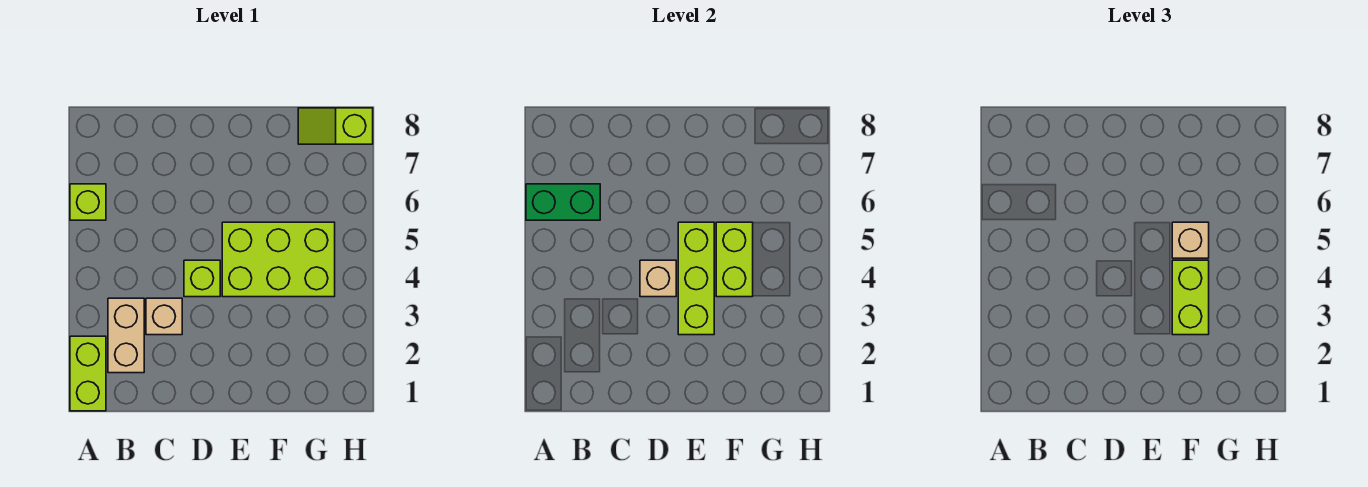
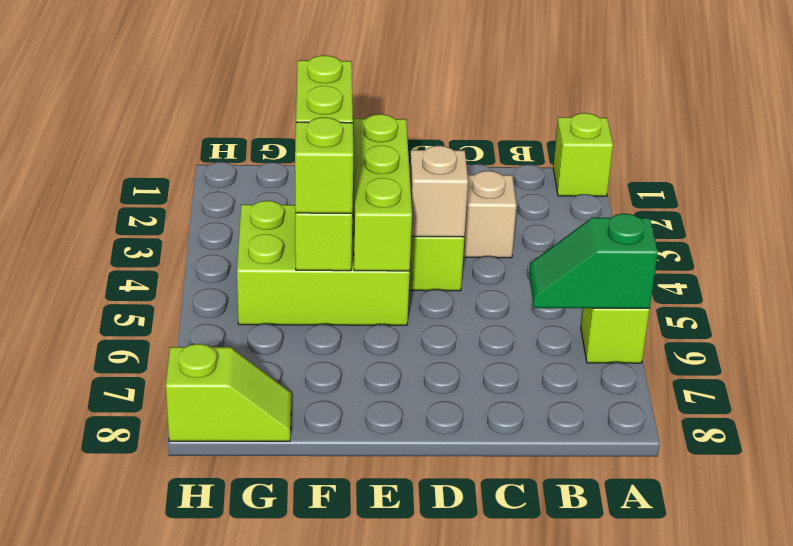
lime 1x2 brick [70,336,106,411] -> lime 1x1 brick [553,113,613,196]
green 1x2 brick [526,184,600,220] -> green 1x2 slope [529,214,658,309]
tan 1x2 brick [108,298,144,373] -> none
tan 1x1 brick [1172,222,1209,258] -> lime 1x1 brick [295,117,353,213]

